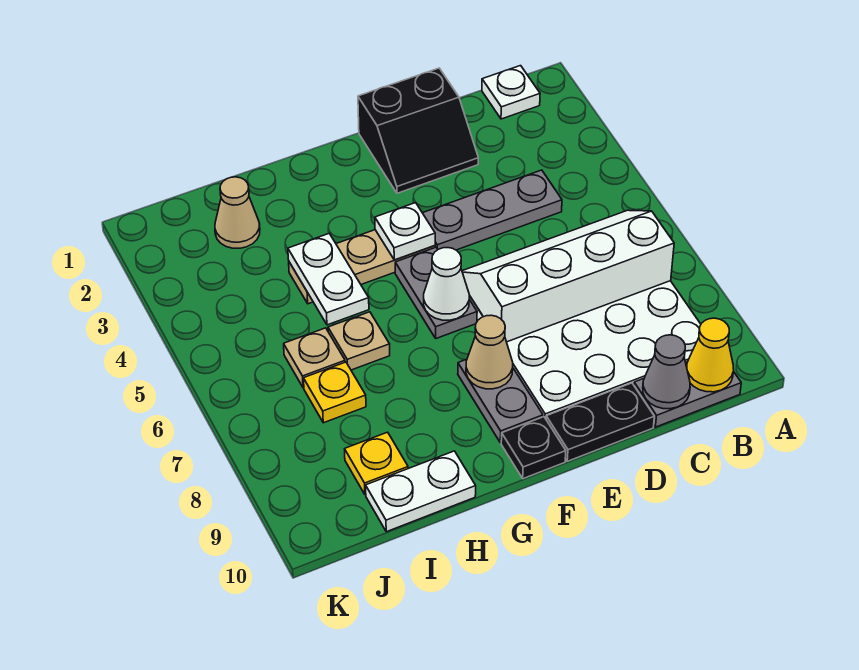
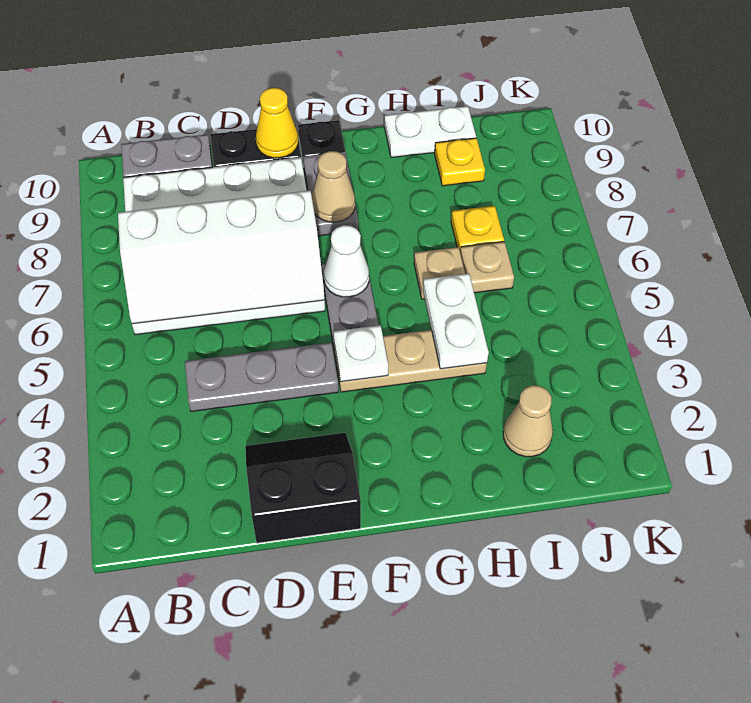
white 1x1 plate [482,66,540,119] -> none
yellow 1x1 cone [687,318,734,392] -> yellow 1x1 cone moved to [256,88,298,158]
grey 1x1 cone [643,335,690,409] -> none

